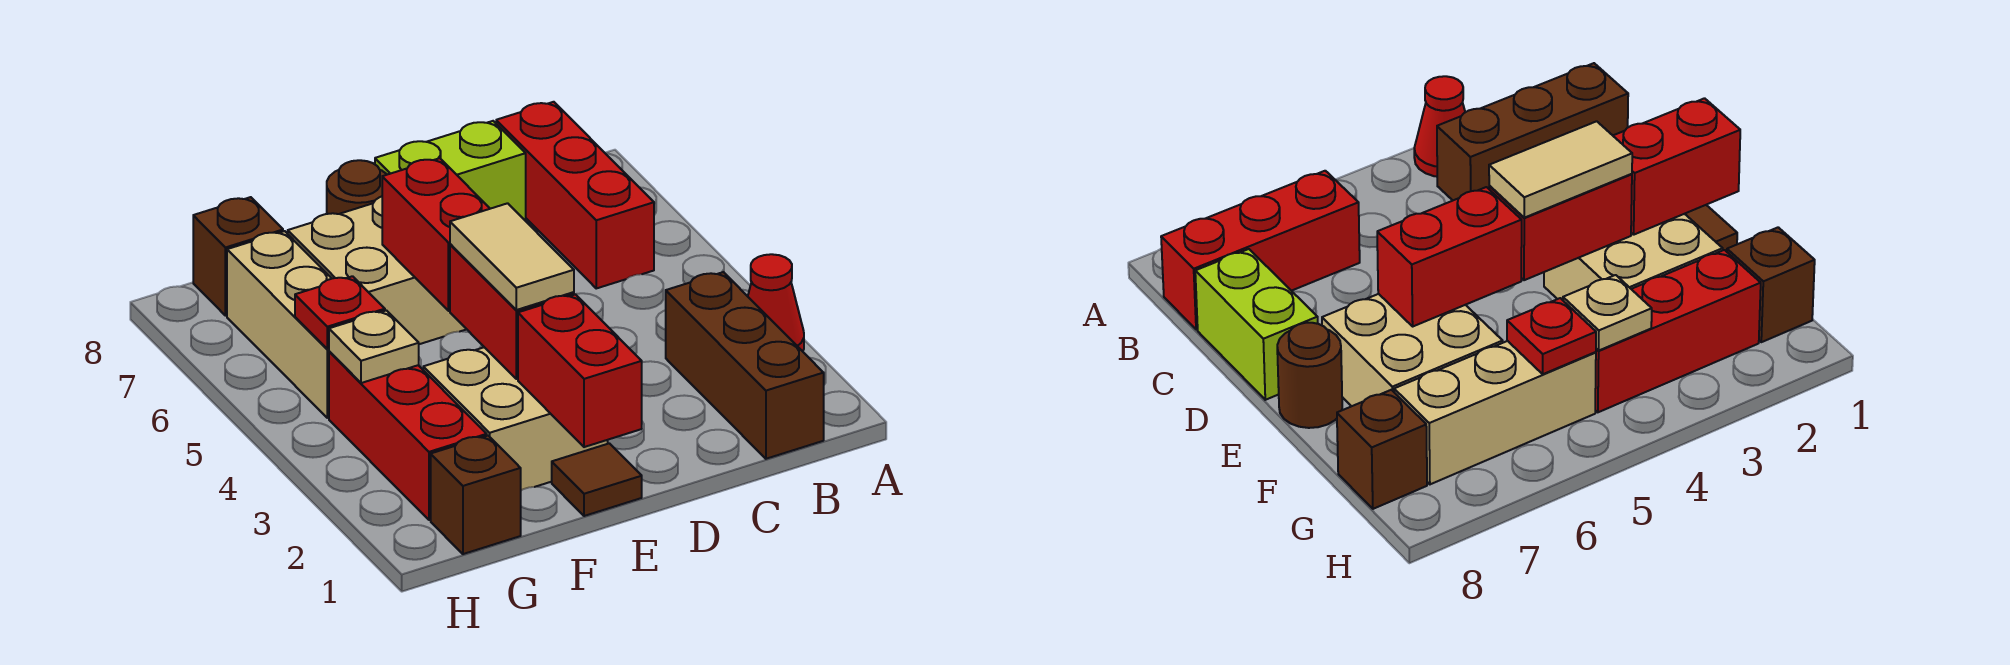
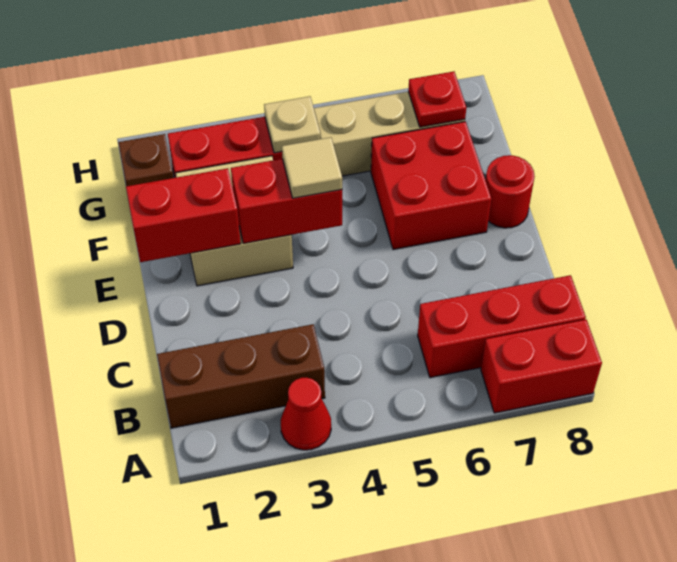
lime 1x2 brick [375,121,526,221] -> none
brown 1x1 tile [552,443,642,516] -> none
tan 1x2 tile [450,203,574,310] -> tan 1x1 tile [282,137,342,198]
red 1x2 brick [382,158,490,311] -> red 1x2 brick moved to [481,320,602,413]
tan 2x2 brick [288,197,466,344] -> red 2x2 brick [371,122,491,250]
brown 1x1 round brick [327,160,387,214] -> red 1x1 round brick [485,155,535,228]
red 1x1 plate [295,276,385,349] -> red 1x1 plate moved to [408,72,467,127]
brown 1x1 brick [193,197,283,316] -> none

